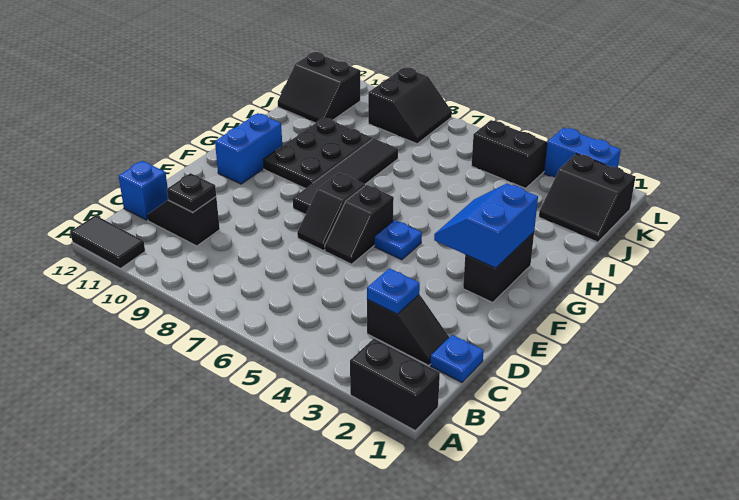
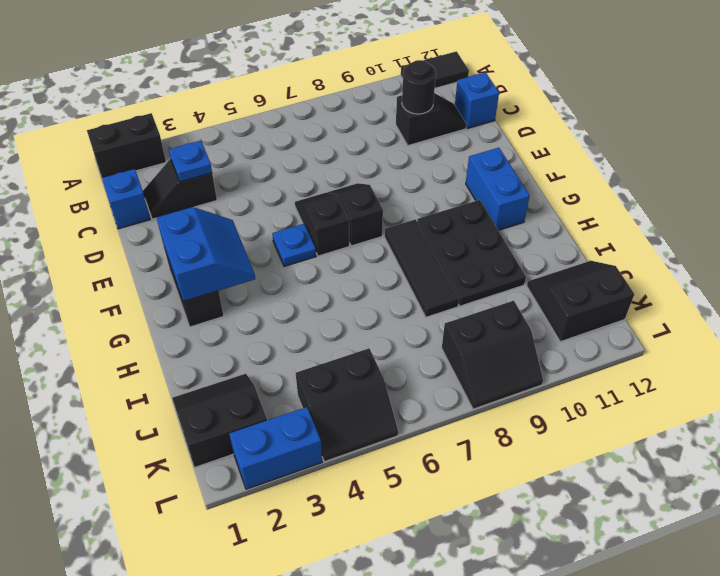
blue 1x1 plate [430,335,484,383] -> blue 1x1 brick [102,169,150,229]
black 1x1 plate [167,173,216,212] -> black 1x1 round brick [402,60,436,114]
black 1x4 tile [293,138,398,215] -> black 1x3 tile [384,219,459,317]
black 2x2 slope [368,67,452,144] -> black 2x2 slope turned to [442,301,543,409]

